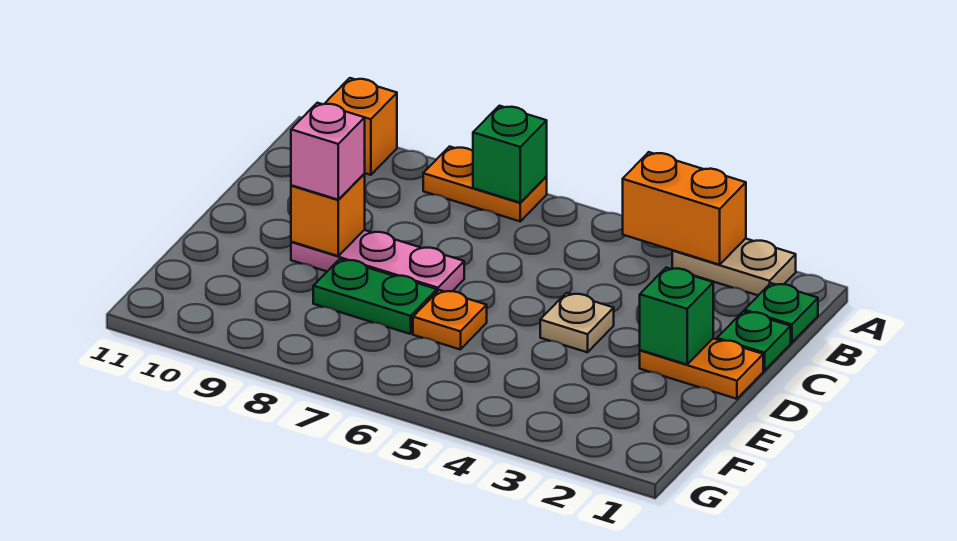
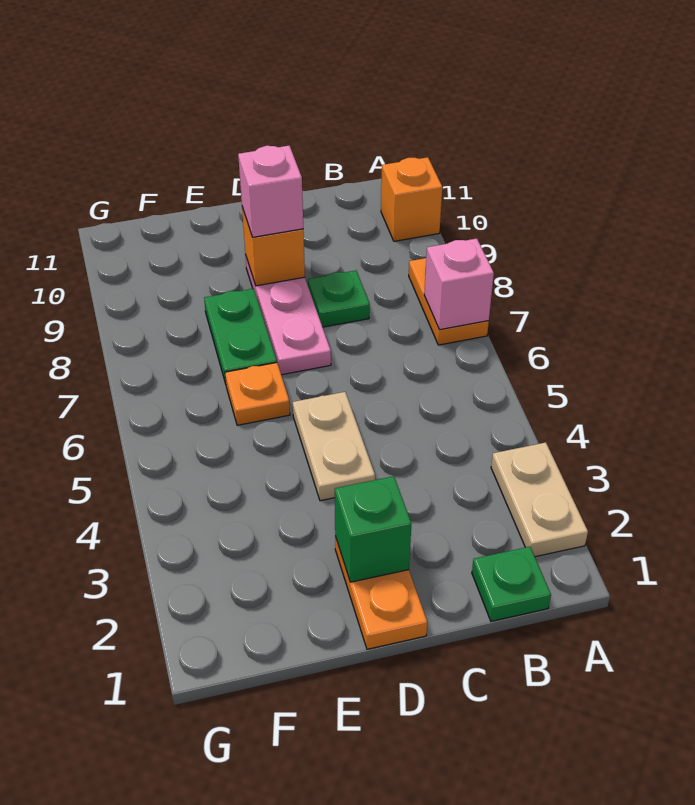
orange 1x2 brick [623,152,746,265] -> none
green 1x1 brick [473,106,547,203] -> pink 1x1 brick [424,239,494,330]
green 1x1 plate [717,311,791,371] -> green 1x1 plate moved to [308,271,370,327]
tan 1x1 plate [540,293,614,352] -> tan 1x2 plate [293,392,375,501]

